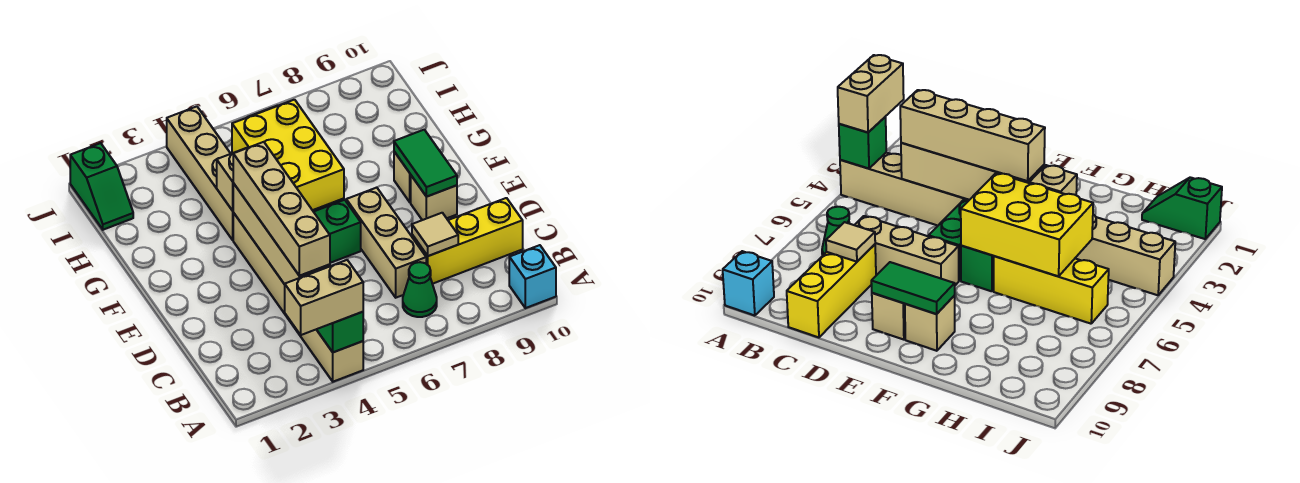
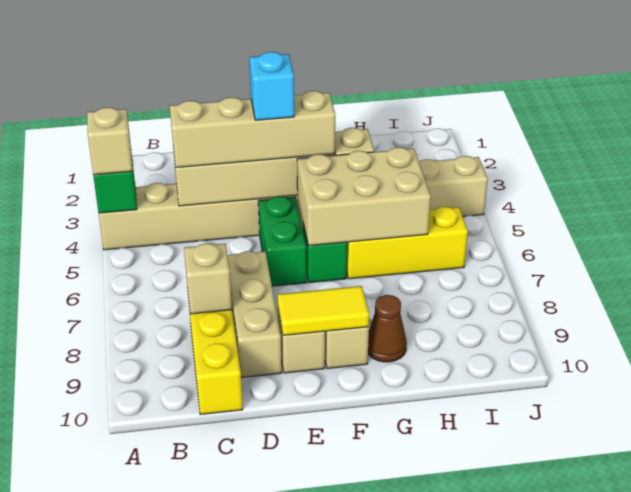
tan 1x2 brick [284,260,363,335] -> tan 1x1 brick [87,107,132,175]
cyan 1x1 brick [509,245,556,308] -> cyan 1x1 brick moved to [249,52,294,120]
green 1x1 cone [403,262,437,317] -> none
tan 1x3 brick [346,188,426,298] -> tan 1x3 brick turned to [228,251,282,378]
tan 1x1 tile [412,213,458,256] -> tan 1x1 brick [184,243,232,314]
green 1x2 tile [394,130,457,197] -> yellow 1x2 tile [277,286,369,335]
yellow 2x3 brick [232,100,344,210] -> tan 2x3 brick [297,147,431,246]
none -> brown 1x1 cone [368,295,407,362]
green 1x2 slope [70,143,133,230] -> none

